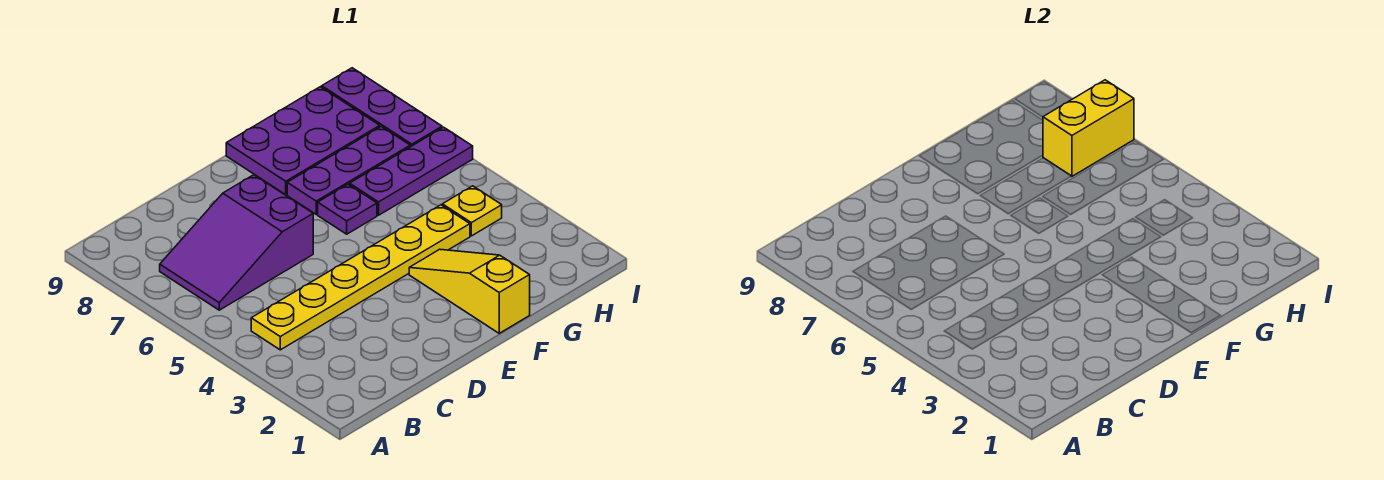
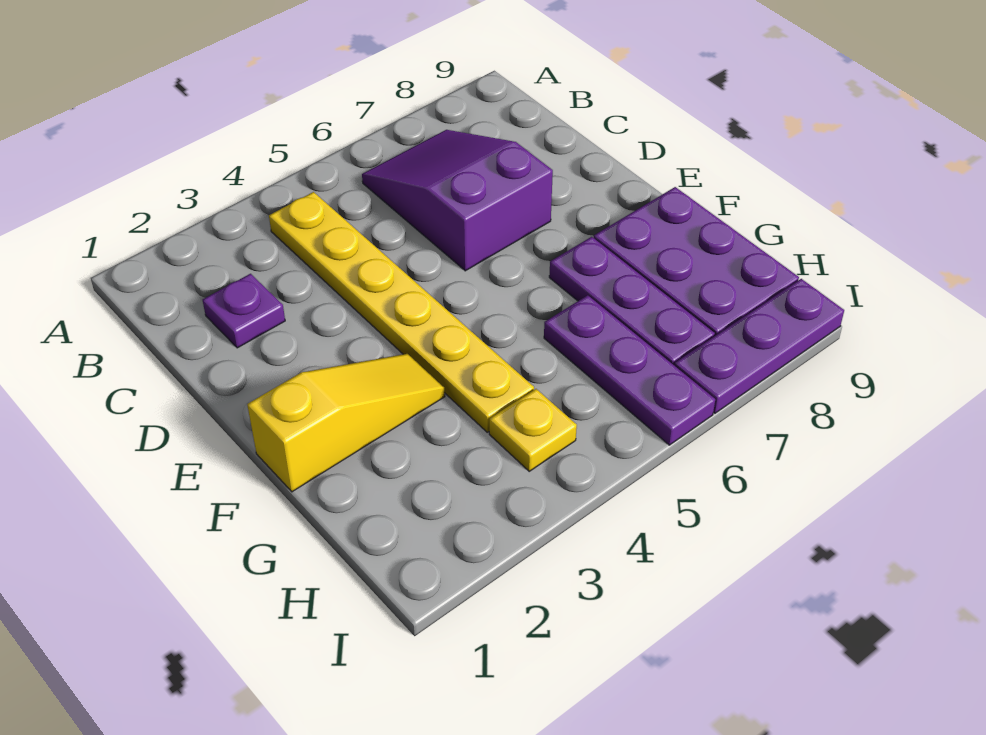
purple 1x1 plate [318,184,377,234] -> purple 1x1 plate moved to [203,274,285,348]
yellow 1x2 brick [1043,80,1134,176] -> none

